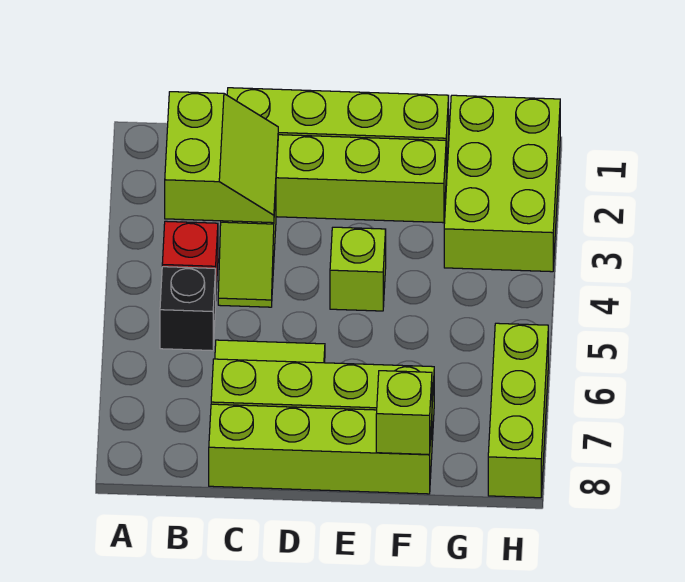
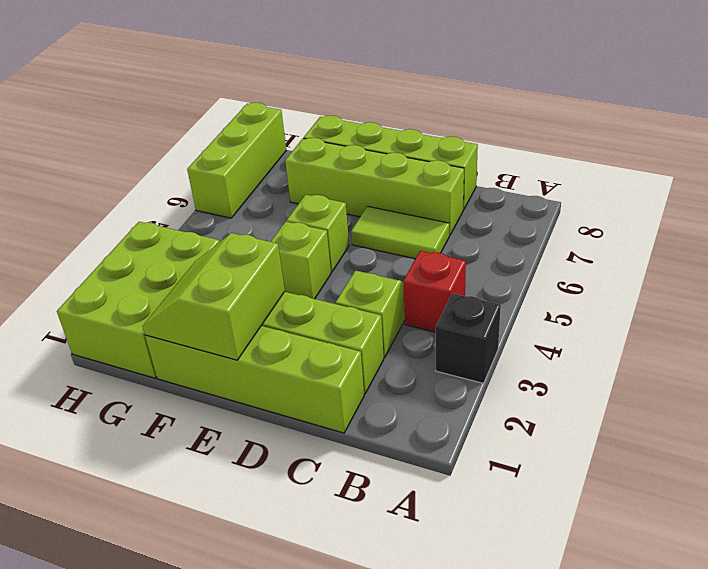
lime 2x2 slope [165,92,278,223] -> lime 2x2 slope moved to [143,233,285,360]
black 1x1 brick [160,267,216,351] -> black 1x1 brick moved to [436,294,501,383]
lime 1x1 brick [376,371,432,454] -> lime 1x1 brick moved to [287,195,349,272]

